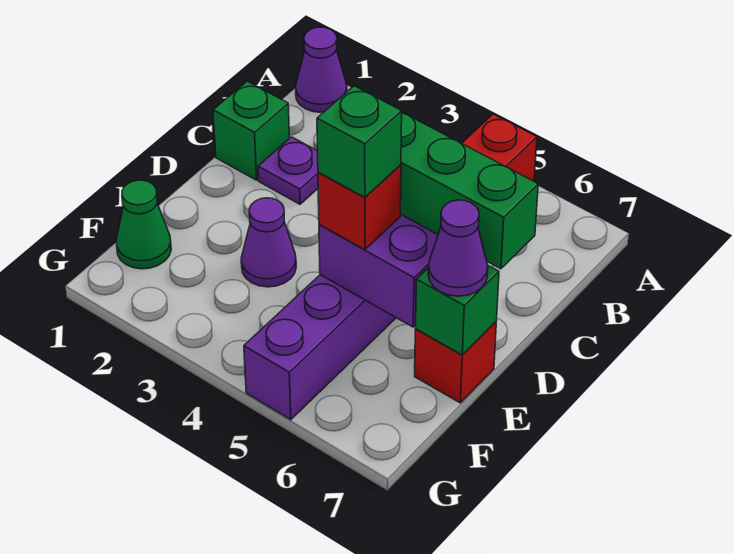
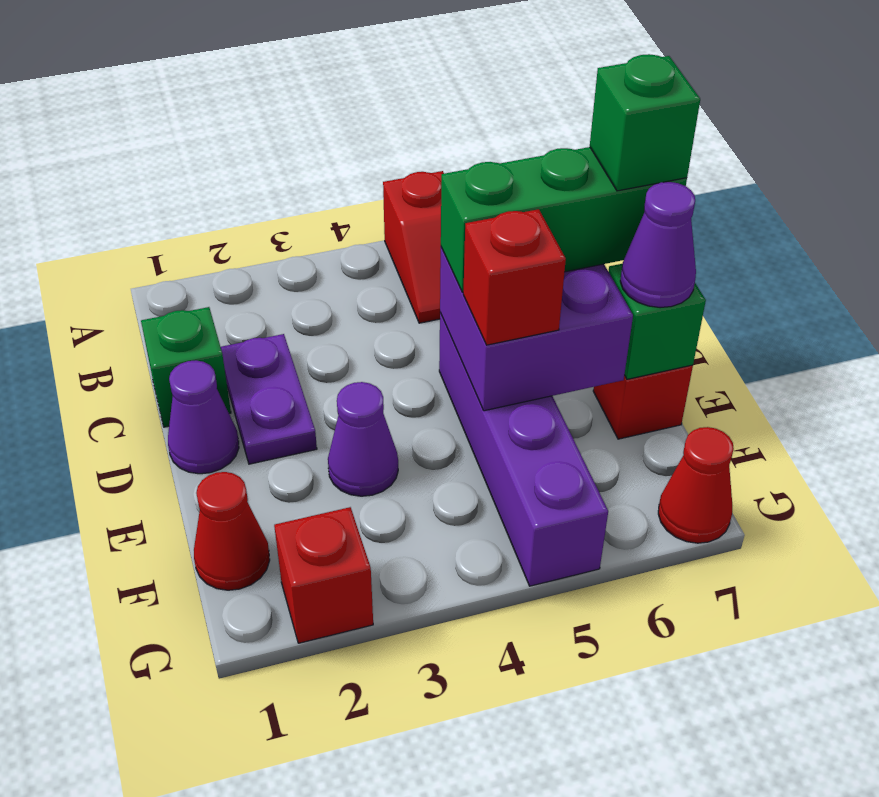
purple 1x1 cone [295,27,347,112] -> purple 1x1 cone moved to [168,360,239,474]
purple 1x1 plate [258,137,318,204] -> purple 1x2 plate [221,334,317,464]
green 1x1 brick [317,86,402,197] -> green 1x1 brick moved to [590,54,700,191]
green 1x1 cone [116,180,171,269] -> red 1x1 cone [194,472,270,590]
none -> red 1x1 brick [274,507,373,643]
none -> red 1x1 cone [658,427,734,543]

